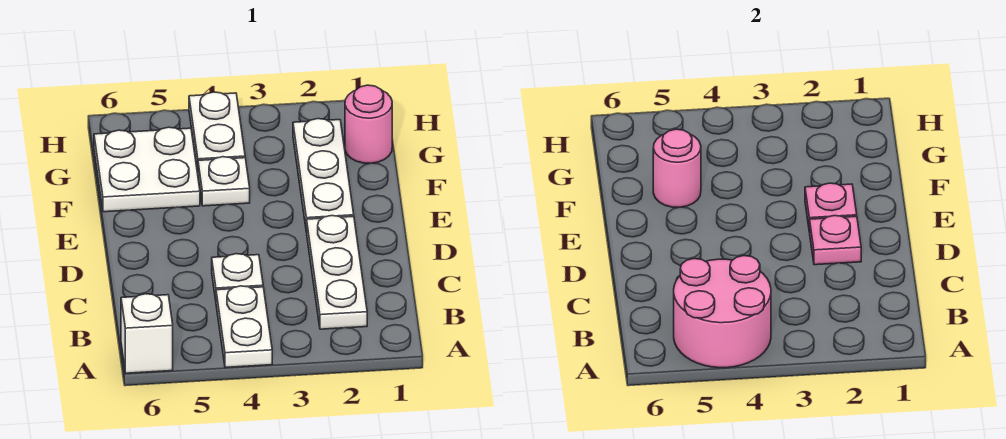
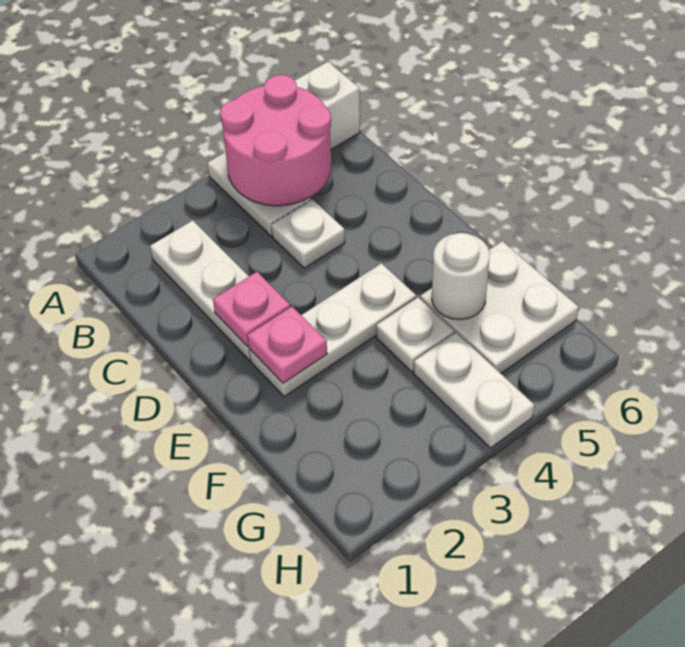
white 1x3 plate [293,119,354,232] -> white 1x3 plate turned to [249,263,416,397]
pink 1x1 round brick [653,129,701,207] -> white 1x1 round brick [432,233,490,320]
pink 1x1 round brick [345,85,392,163] -> none

